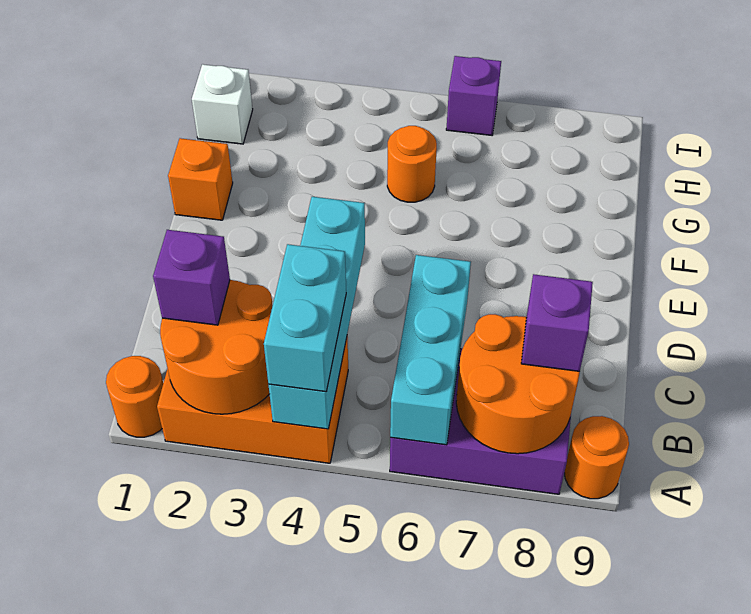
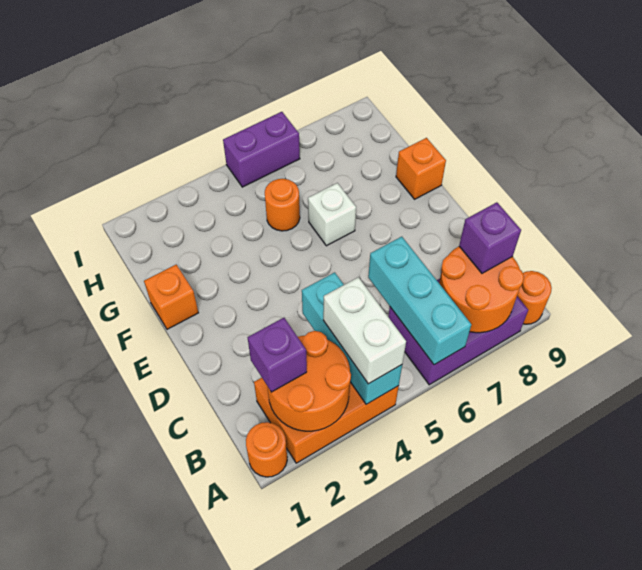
cyan 1x4 brick [268,197,365,429] -> cyan 1x3 brick [302,272,402,404]
cyan 1x2 brick [264,244,346,392] -> white 1x2 brick [323,277,406,384]
none -> orange 1x1 brick [396,138,446,199]
white 1x1 brick [192,64,253,144] -> white 1x1 brick moved to [308,183,356,246]
purple 1x1 brick [446,56,501,135] -> purple 1x2 brick [223,112,300,187]

